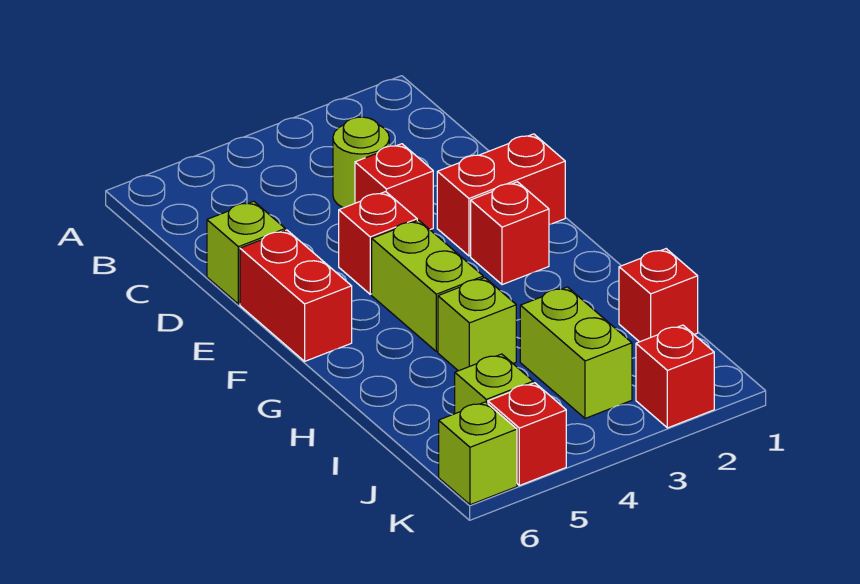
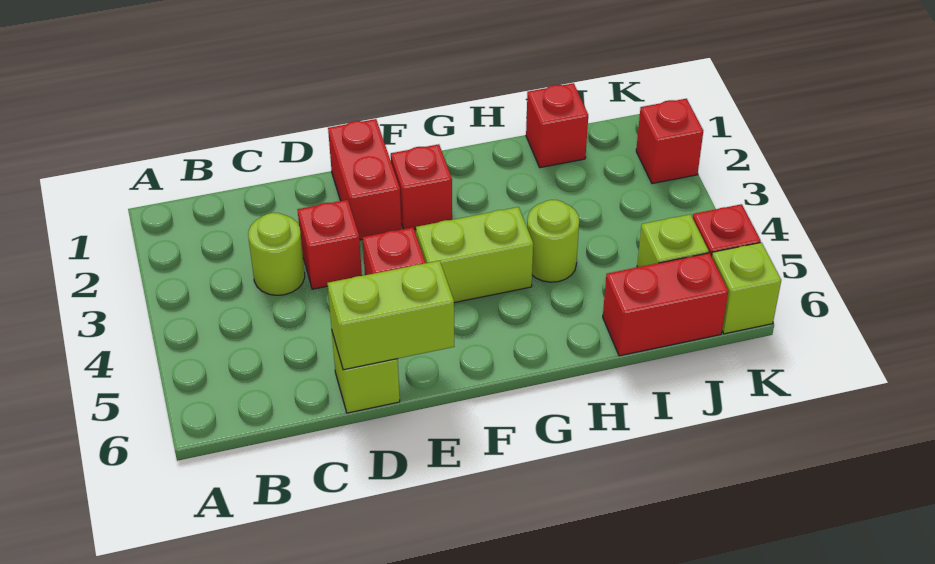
red 1x2 brick [240,230,352,361] -> red 1x2 brick moved to [603,253,728,356]
lime 1x1 brick [438,278,516,371] -> lime 1x1 round brick [527,200,579,282]
lime 1x2 brick [520,287,632,418] -> lime 1x2 brick moved to [327,261,455,370]

